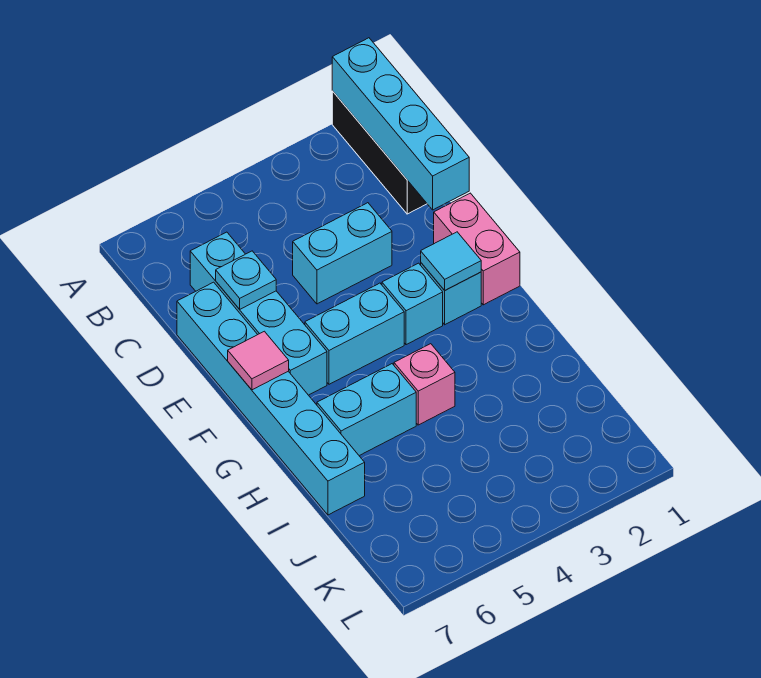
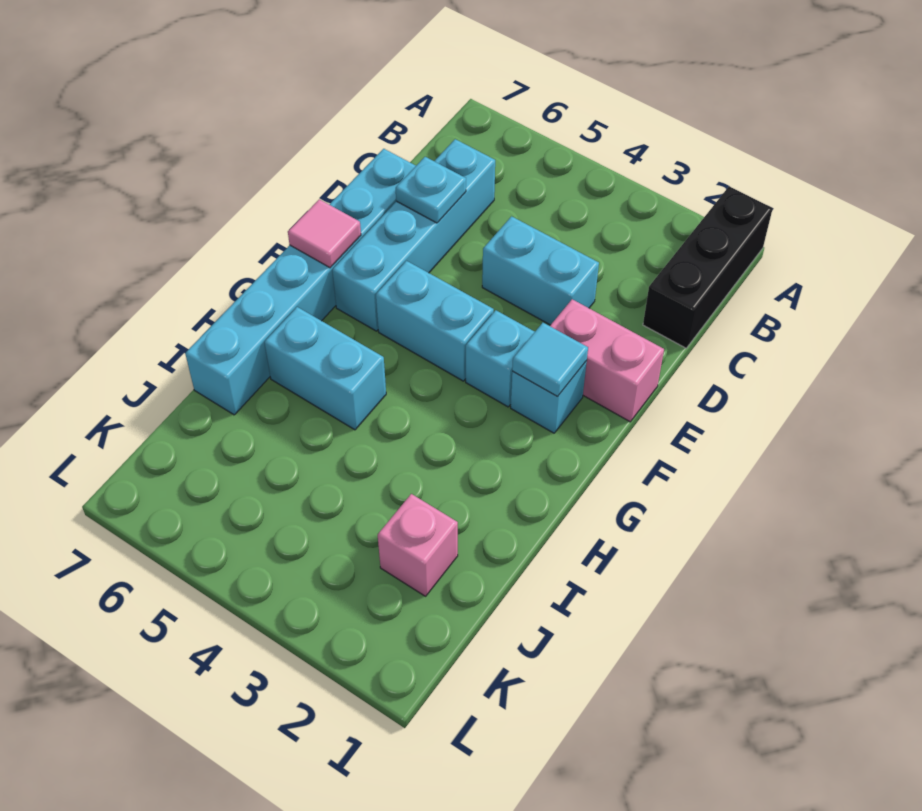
cyan 1x4 brick [332,38,469,210] -> none
pink 1x2 brick [434,193,520,305] -> pink 1x2 brick turned to [550,299,664,422]
pink 1x1 brick [394,344,455,425] -> pink 1x1 brick moved to [378,494,458,596]

